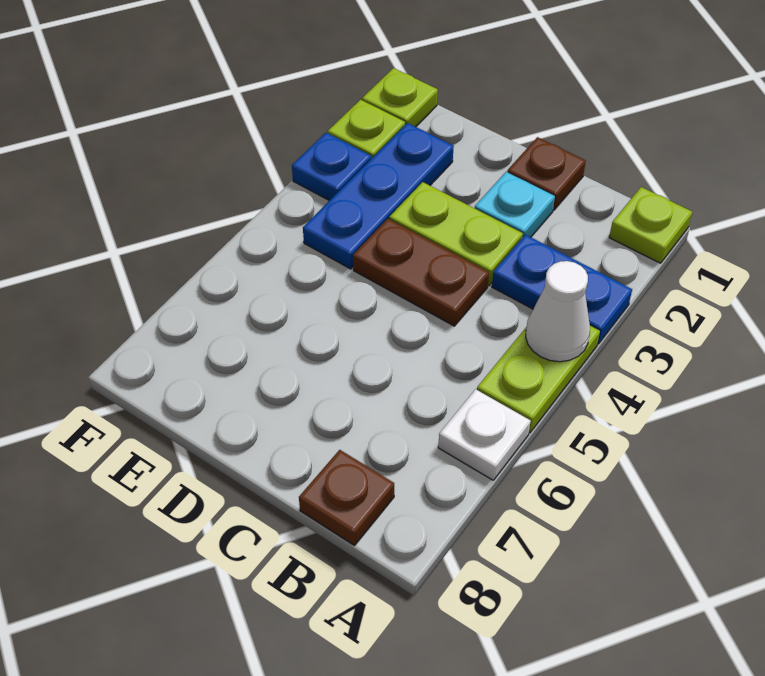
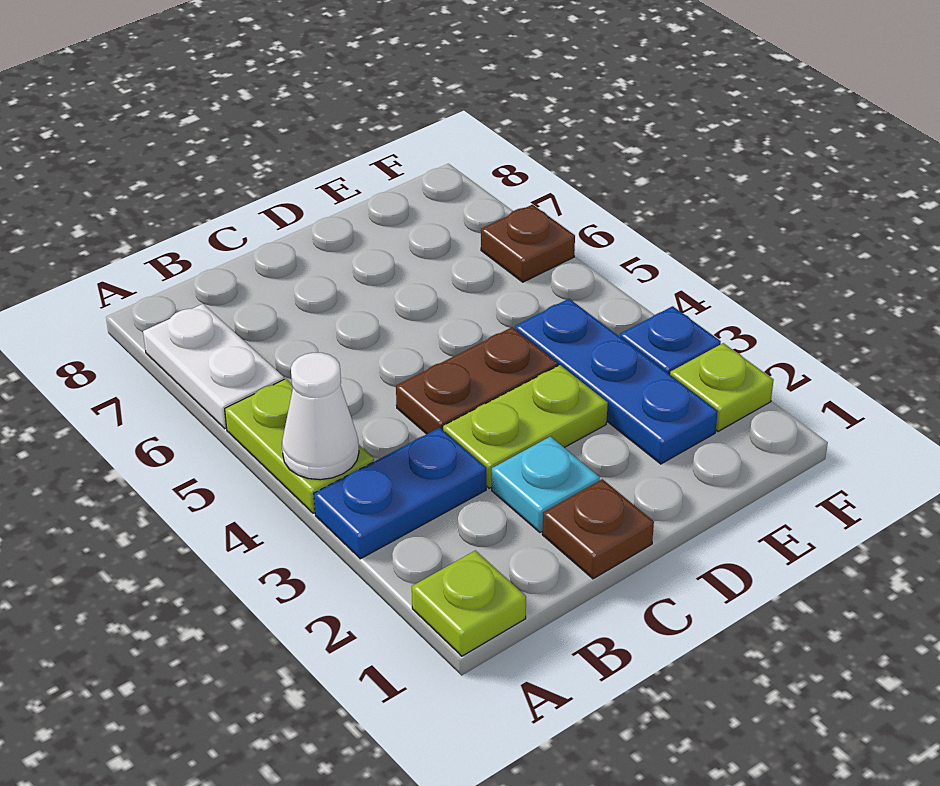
white 1x1 plate [438,389,531,480] -> white 1x2 plate [143,304,284,429]
brown 1x1 plate [299,450,394,546] -> brown 1x1 plate moved to [481,205,575,282]
lime 1x1 plate [362,68,438,127] -> none

